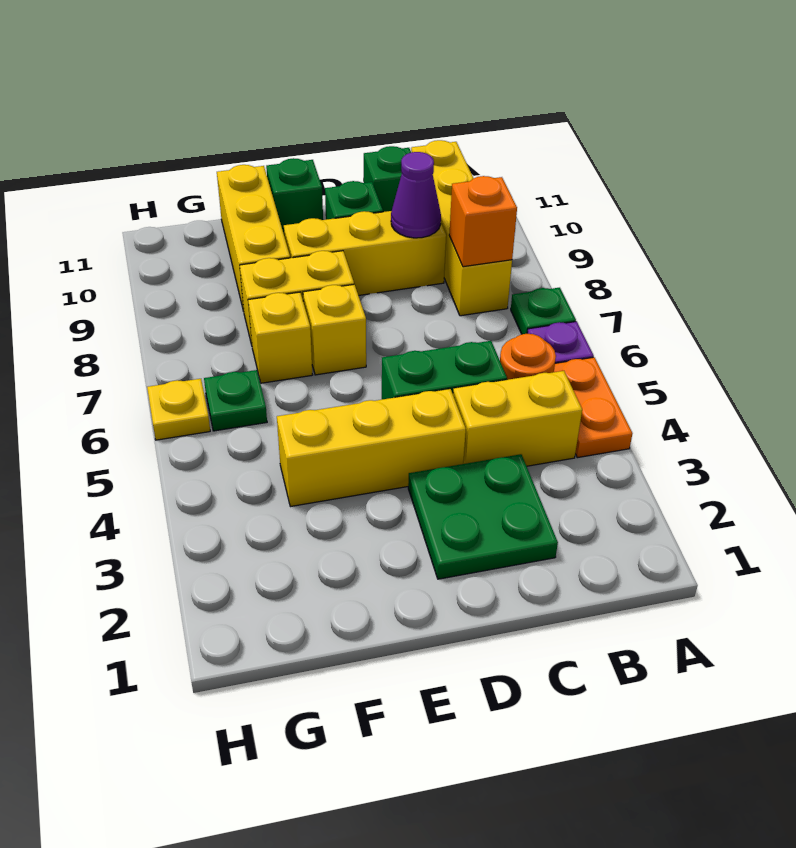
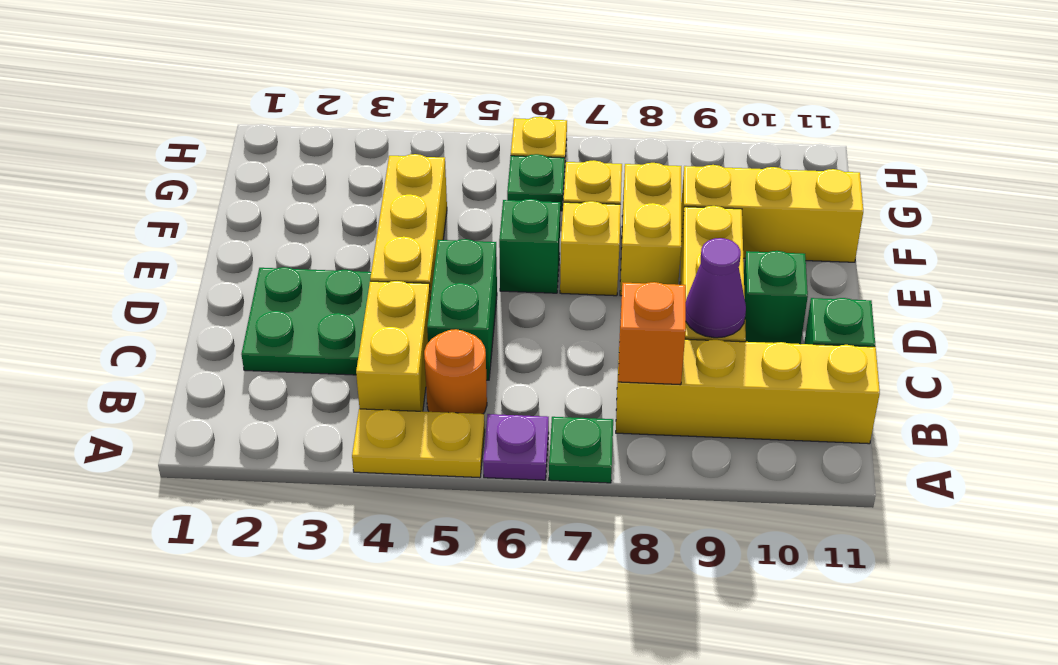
orange 1x2 plate [554,357,632,458] -> yellow 1x2 plate [352,409,485,478]
green 1x1 brick [266,158,323,234] -> green 1x1 brick moved to [499,199,560,293]

